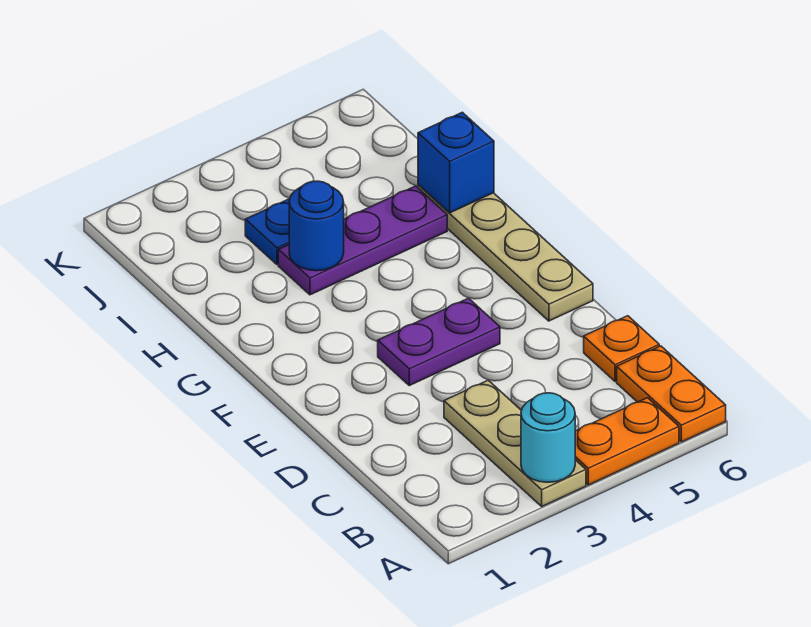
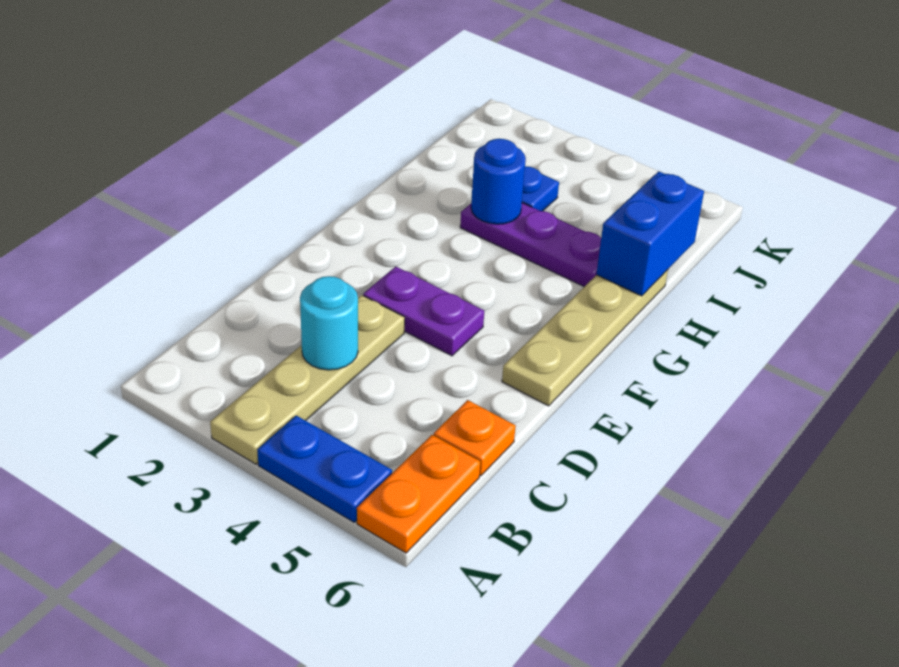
tan 1x3 plate [444,380,586,506] -> tan 1x4 plate [210,295,405,464]
cyan 1x1 round brick [521,393,575,482] -> cyan 1x1 round brick moved to [300,276,358,370]
orange 1x2 plate [575,398,679,485] -> blue 1x2 plate [257,416,392,522]
blue 1x1 brick [418,112,494,213] -> blue 1x2 brick [596,171,704,296]

